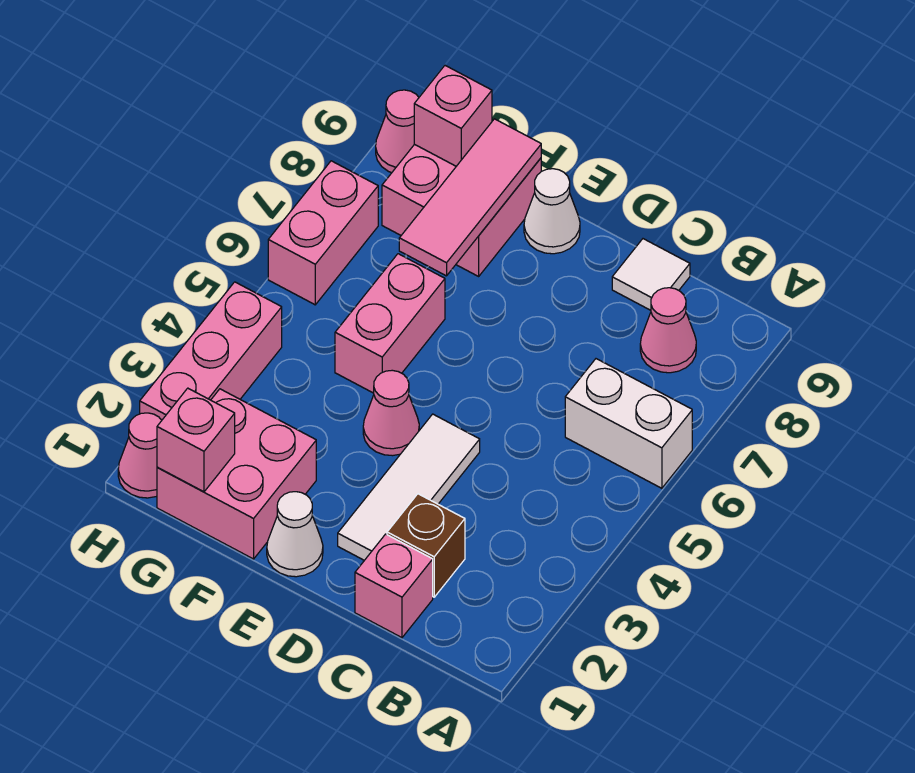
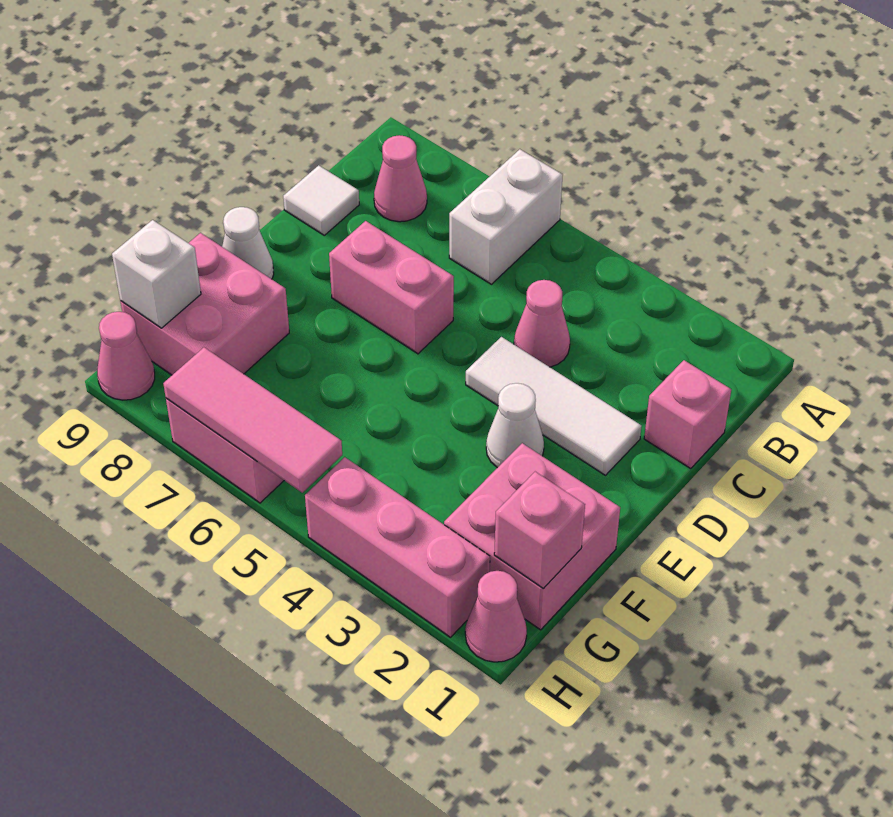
brown 1x1 brick [387,494,465,597] -> none
white 1x1 cone [267,492,323,577] -> white 1x1 cone moved to [486,383,544,468]
pink 1x1 cone [363,370,419,456] -> pink 1x1 cone moved to [514,280,570,367]
pink 1x2 brick [335,254,445,393] -> pink 1x2 brick moved to [329,221,454,354]
pink 1x3 tile [399,119,541,276] -> pink 1x3 tile moved to [163,347,342,493]
pink 1x1 brick [414,66,492,166] -> white 1x1 brick [112,220,201,328]

